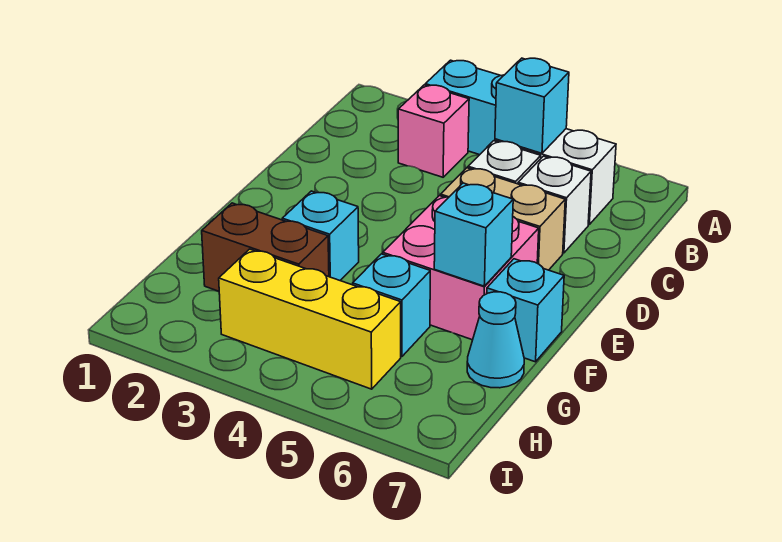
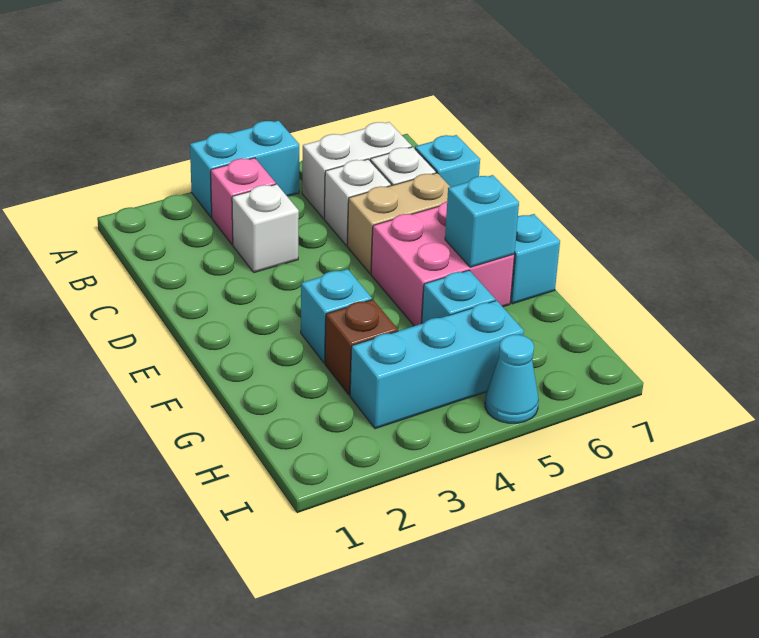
cyan 1x1 brick [495,58,569,153] -> cyan 1x1 brick moved to [415,135,480,187]
none -> white 1x1 brick [232,184,299,273]
brown 1x2 brick [202,203,329,291] -> brown 1x1 brick [325,299,398,395]
cyan 1x1 cone [467,292,524,388] -> cyan 1x1 cone moved to [485,335,539,423]
yellow 1x3 brick [219,249,401,389] -> cyan 1x3 brick [350,301,524,429]

